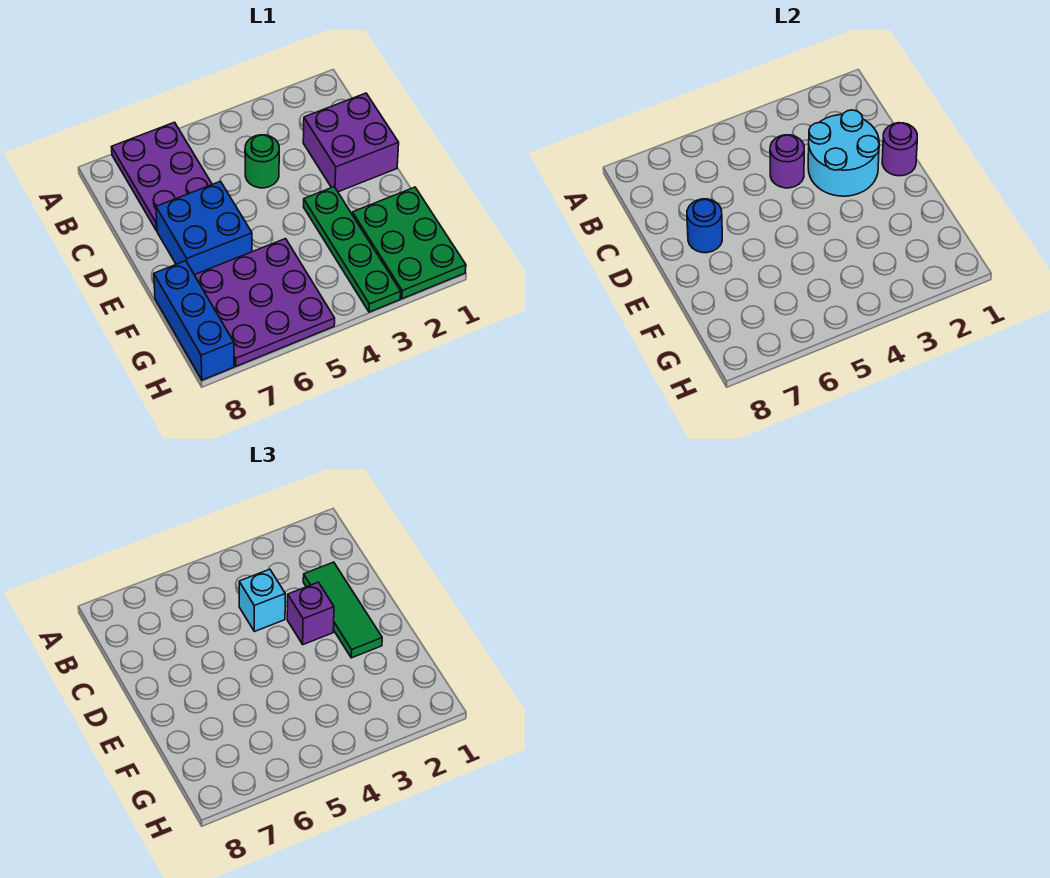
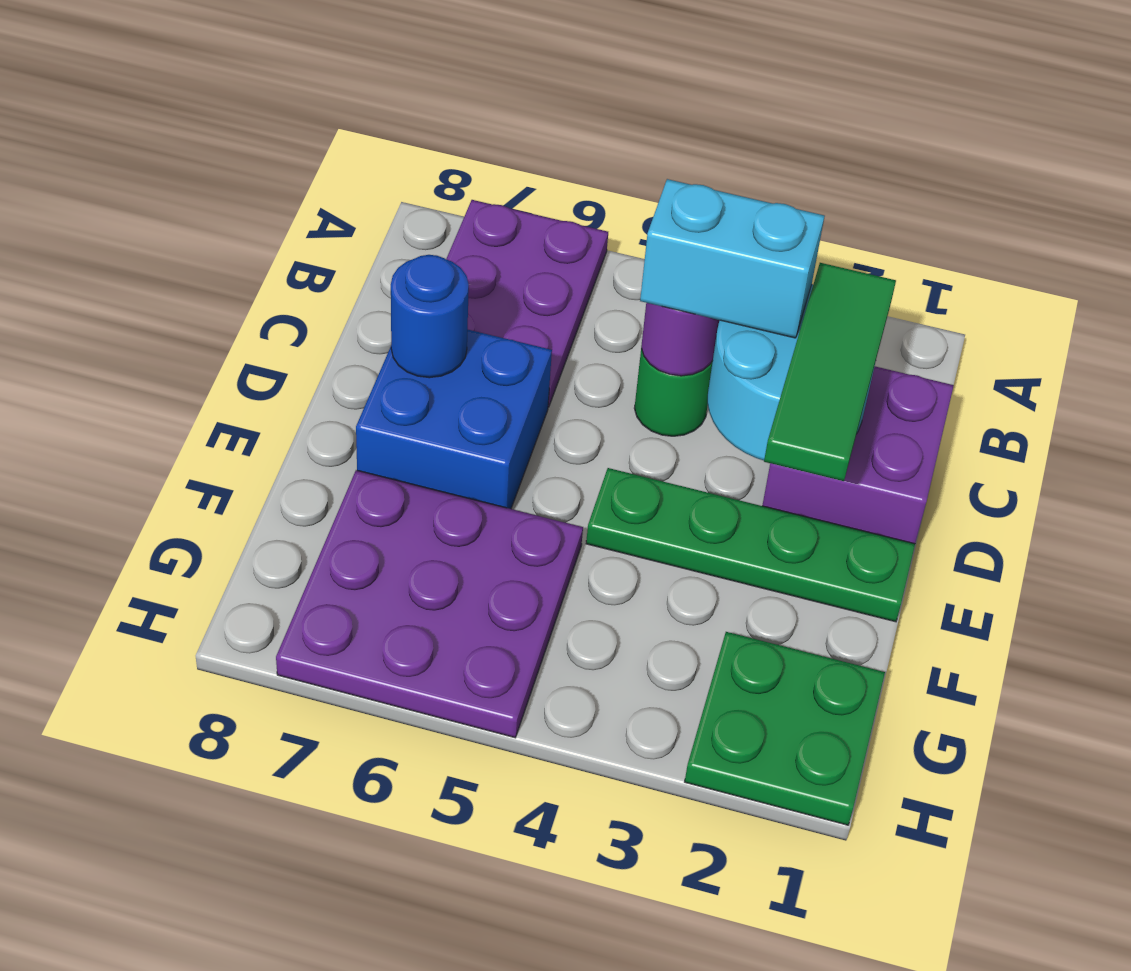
cyan 1x1 brick [239,569,285,632] -> cyan 1x2 brick [640,179,825,338]
purple 1x1 round brick [882,123,917,176] -> none
purple 1x1 brick [287,582,334,645] -> none
green 1x4 plate [303,187,401,312] -> green 1x4 plate turned to [586,468,915,622]
green 2x3 plate [352,187,466,299] -> green 2x2 plate [685,632,885,825]
blue 1x3 brick [154,261,234,380] -> none

